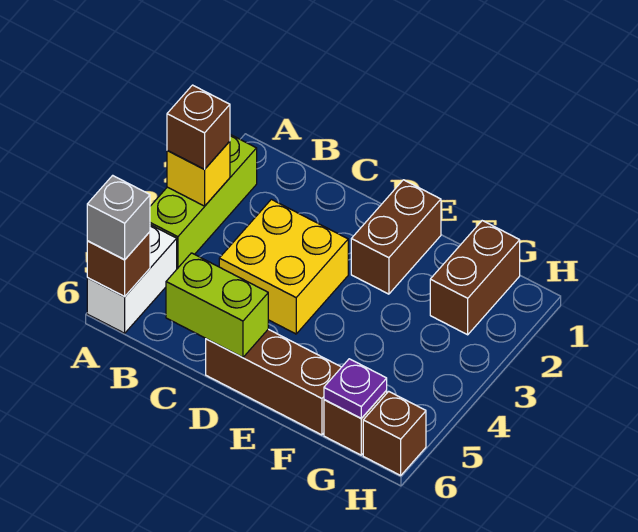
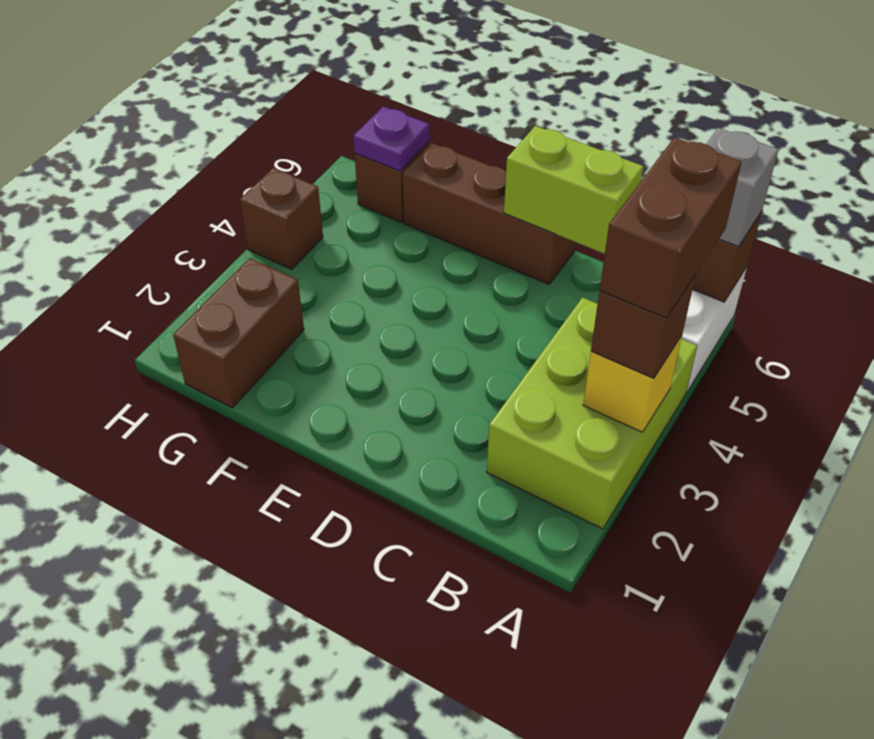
lime 1x3 brick [150,134,257,269] -> lime 2x3 brick [487,298,697,529]
yellow 2x2 brick [219,199,348,334] -> none
brown 1x2 brick [351,180,441,294] -> brown 1x2 brick moved to [600,137,742,318]
brown 1x1 brick [363,391,426,475] -> brown 1x1 brick moved to [240,168,323,269]

